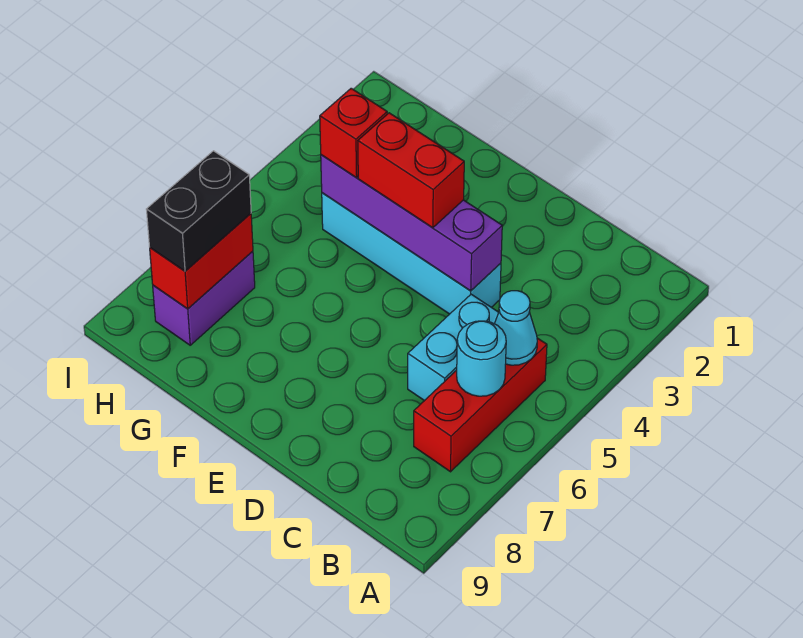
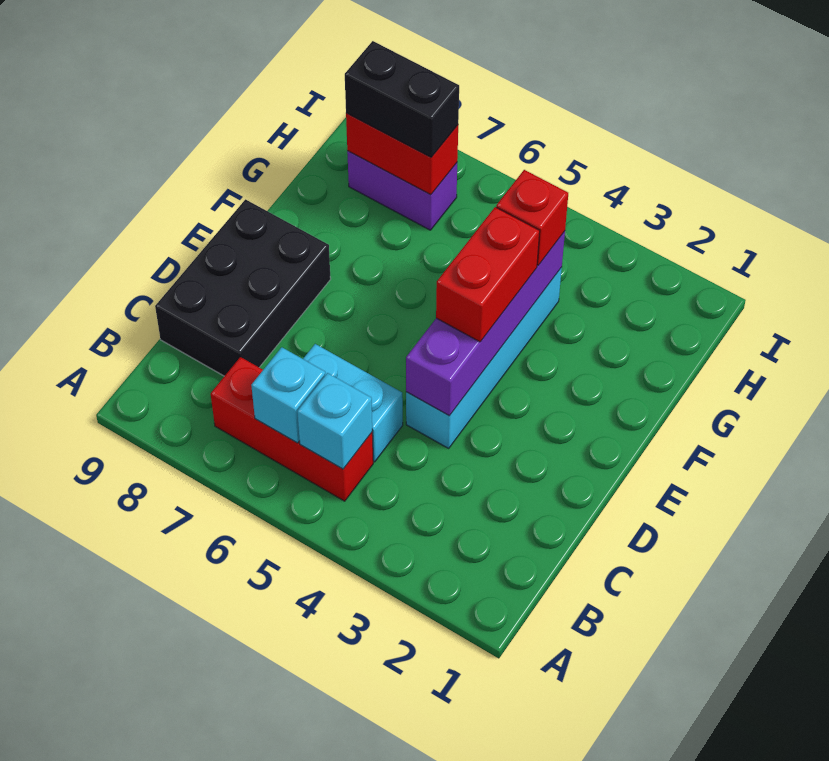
cyan 1x1 cone [494,291,537,365] -> cyan 1x1 brick [297,373,372,469]
cyan 1x1 round brick [457,321,506,396] -> cyan 1x1 brick [251,347,325,443]
none -> black 2x3 brick [155,199,331,376]

